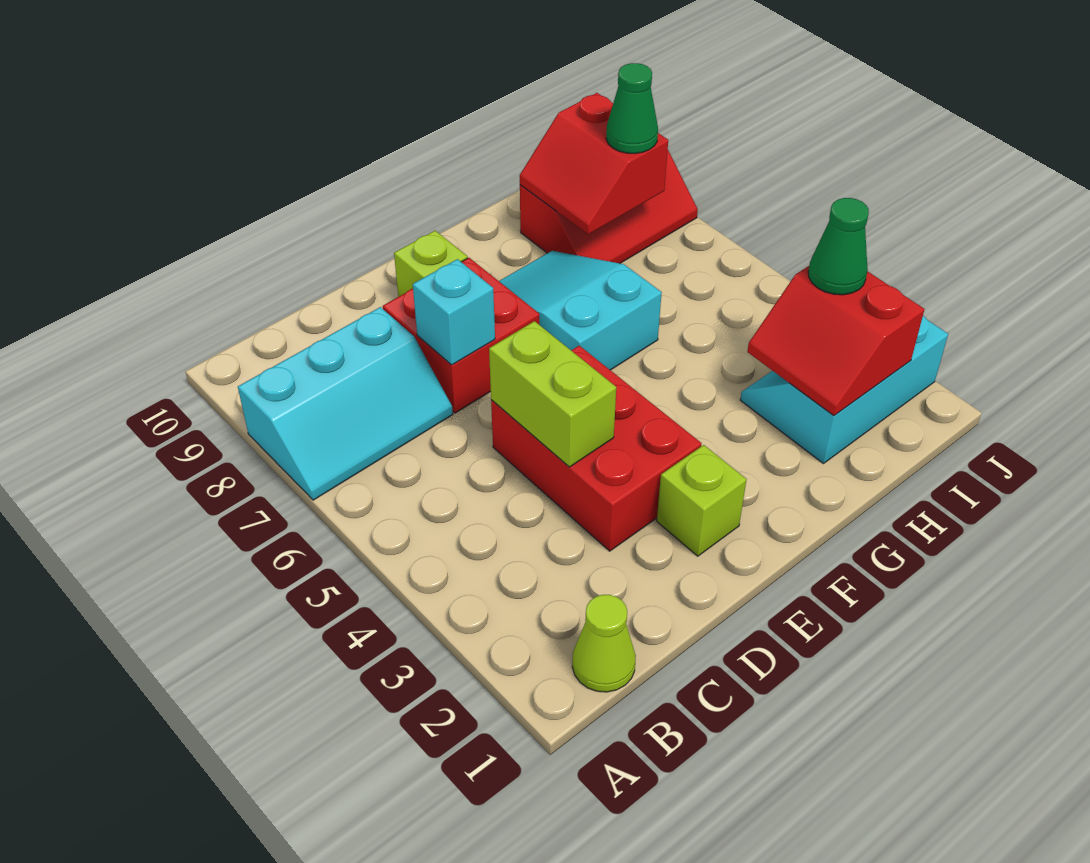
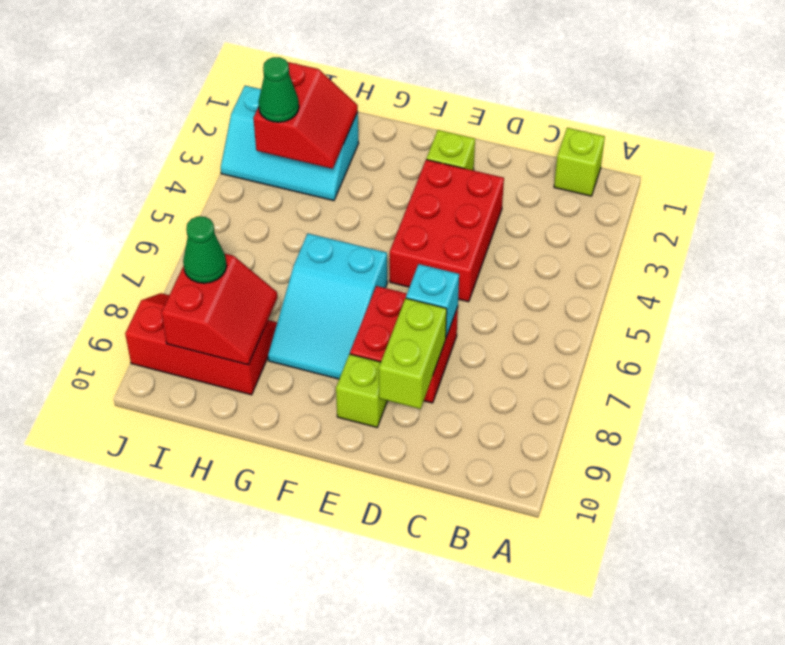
cyan 2x3 slope [238,307,453,500] -> none
lime 1x1 cone [572,595,636,692] -> lime 1x1 brick [554,128,605,196]
lime 1x2 brick [489,321,616,467] -> lime 1x2 brick moved to [379,298,447,409]

